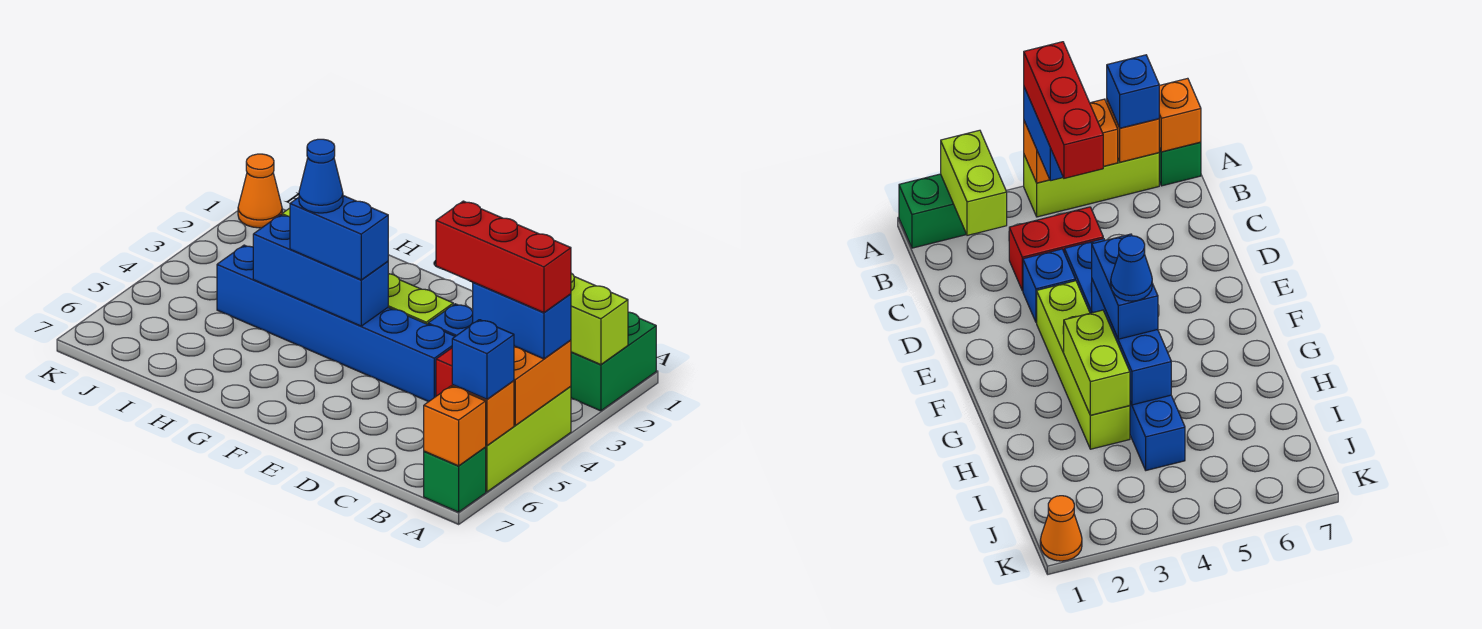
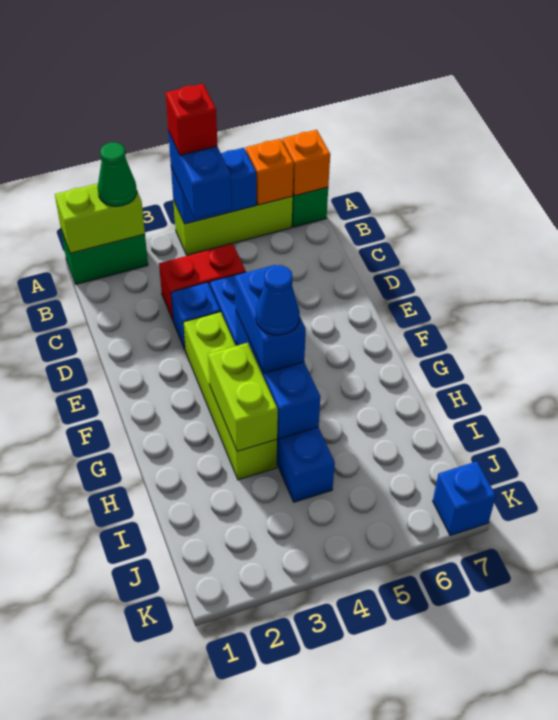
lime 1x2 brick [571,273,628,365] -> lime 1x2 brick turned to [55,184,145,253]
none -> green 1x1 cone [98,142,137,206]
orange 1x2 brick [514,340,571,425] -> blue 1x2 brick [171,148,256,224]
red 1x3 brick [436,201,571,313] -> red 1x1 brick [165,84,217,155]
blue 1x1 brick [452,320,514,399] -> blue 1x1 brick moved to [433,461,496,536]
orange 1x1 cone [238,154,282,228] -> none

